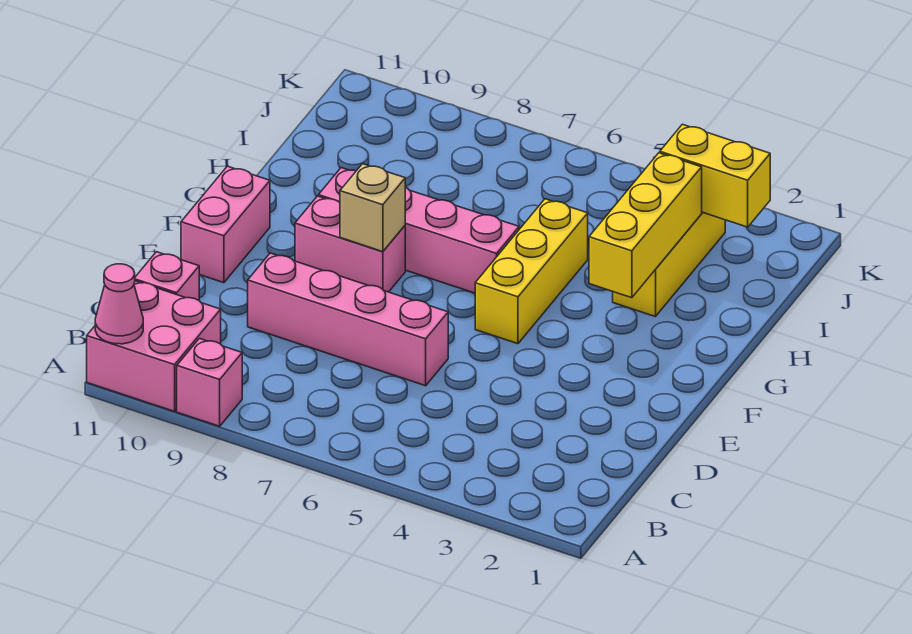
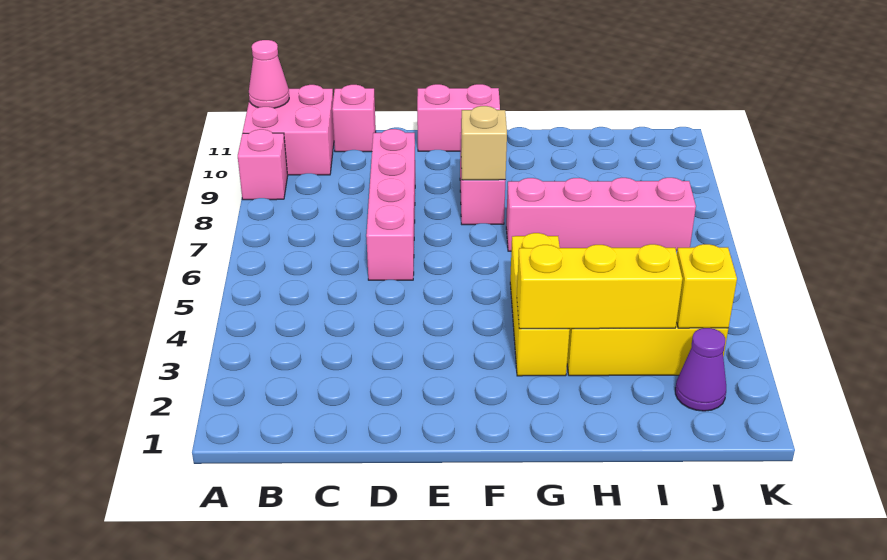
yellow 1x3 brick [475,199,588,344] -> yellow 1x3 brick turned to [510,233,570,376]
pink 1x4 brick [319,168,519,293] -> pink 1x4 brick turned to [506,178,696,251]
none -> purple 1x1 cone [675,328,726,411]
yellow 1x2 brick [660,124,770,227] -> yellow 1x1 brick [677,244,737,328]

